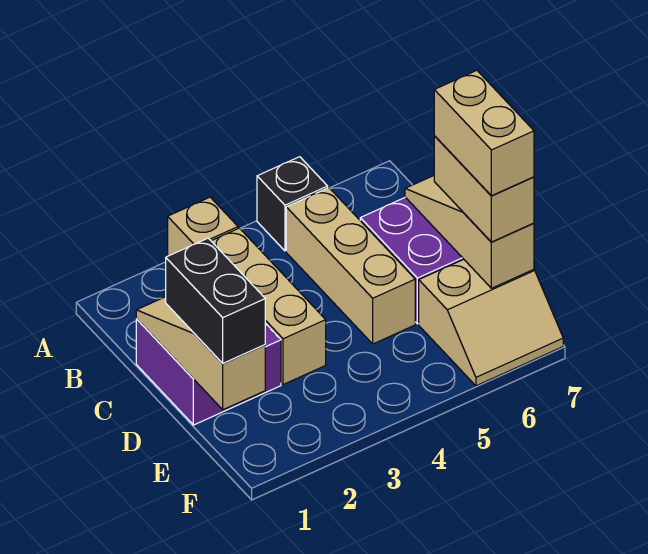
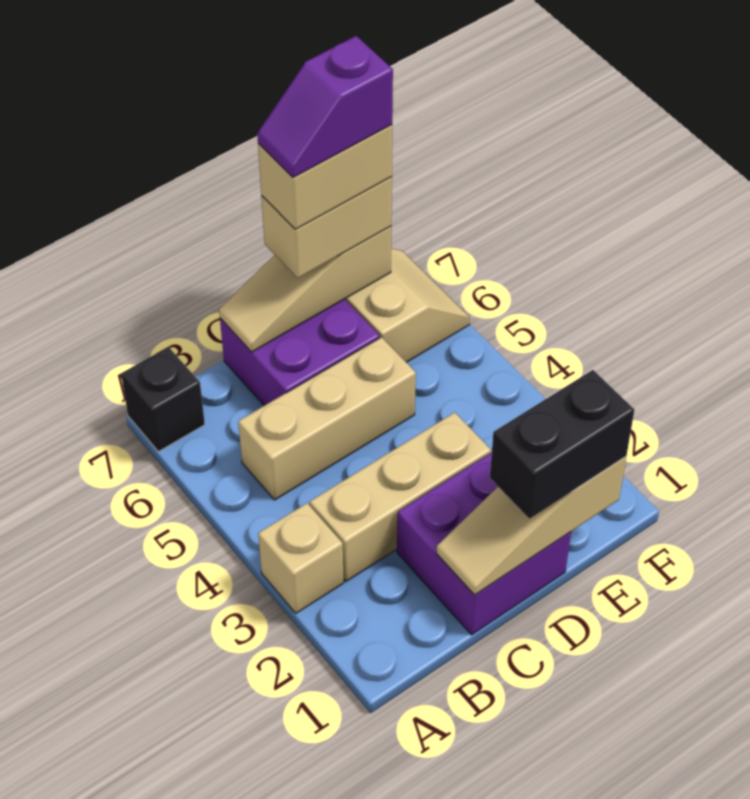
black 1x1 brick [257,157,328,251] -> black 1x1 brick moved to [121,347,205,452]
none -> purple 1x2 slope [257,36,393,177]

